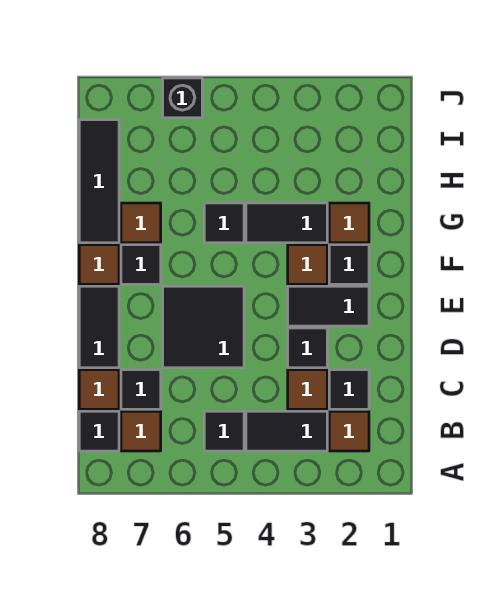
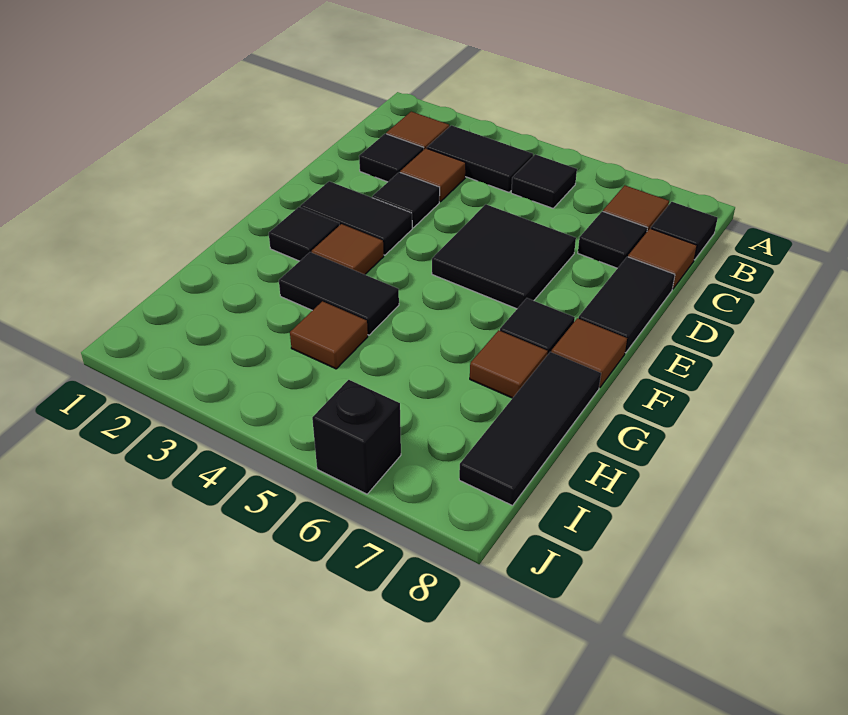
brown 1x1 tile [329,203,369,243] -> brown 1x1 tile moved to [290,301,368,369]
black 1x1 tile [204,203,244,243] -> none

